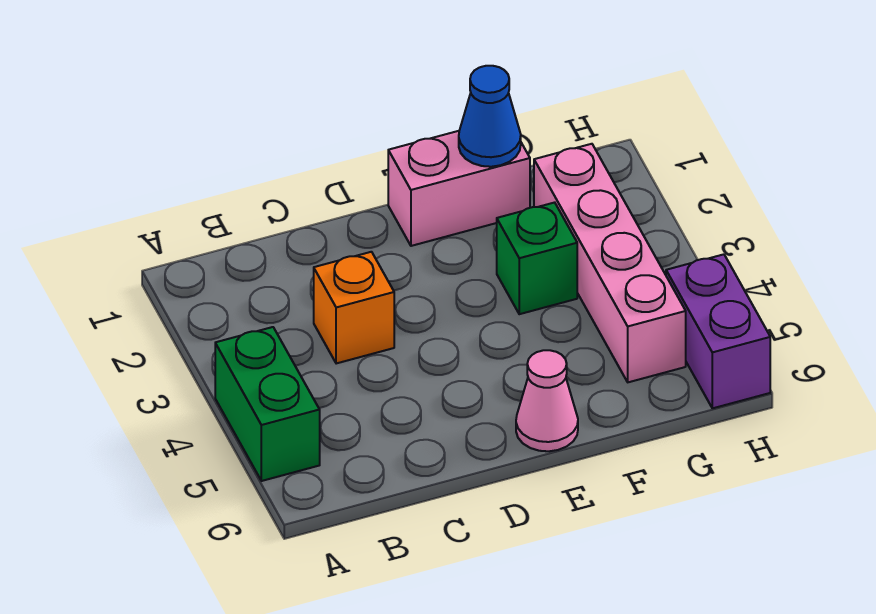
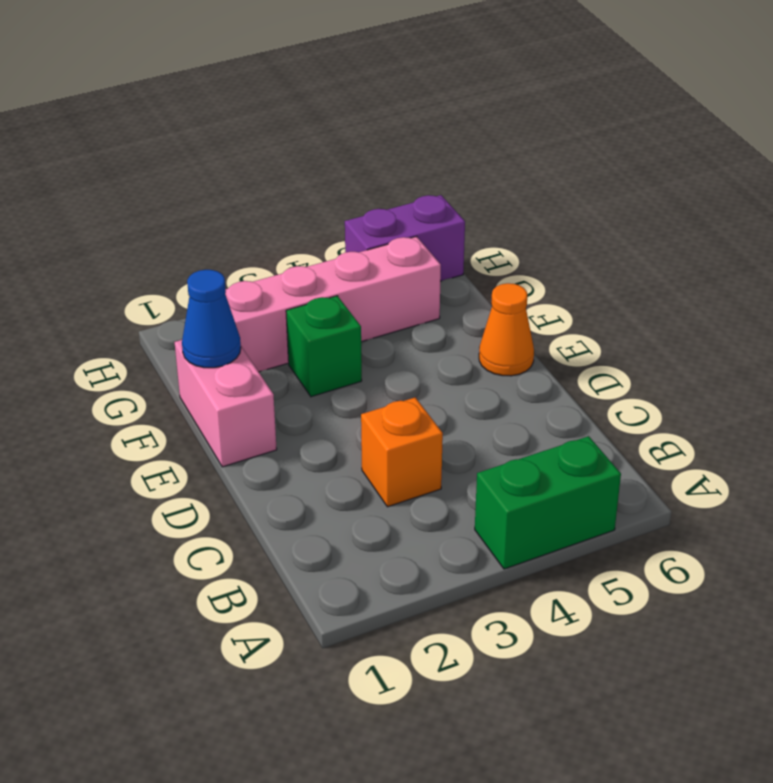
pink 1x1 cone [516,350,578,451] -> orange 1x1 cone [479,283,534,376]

